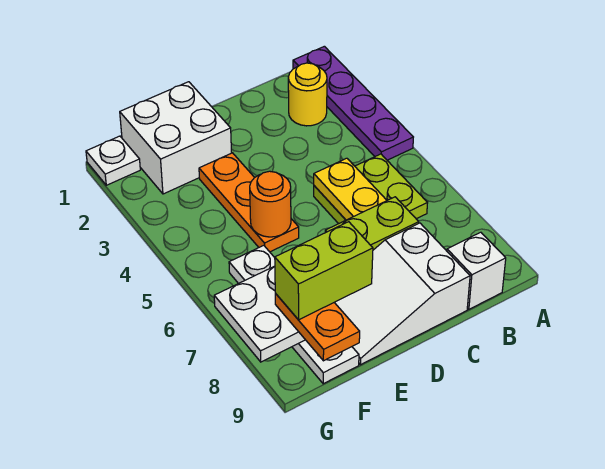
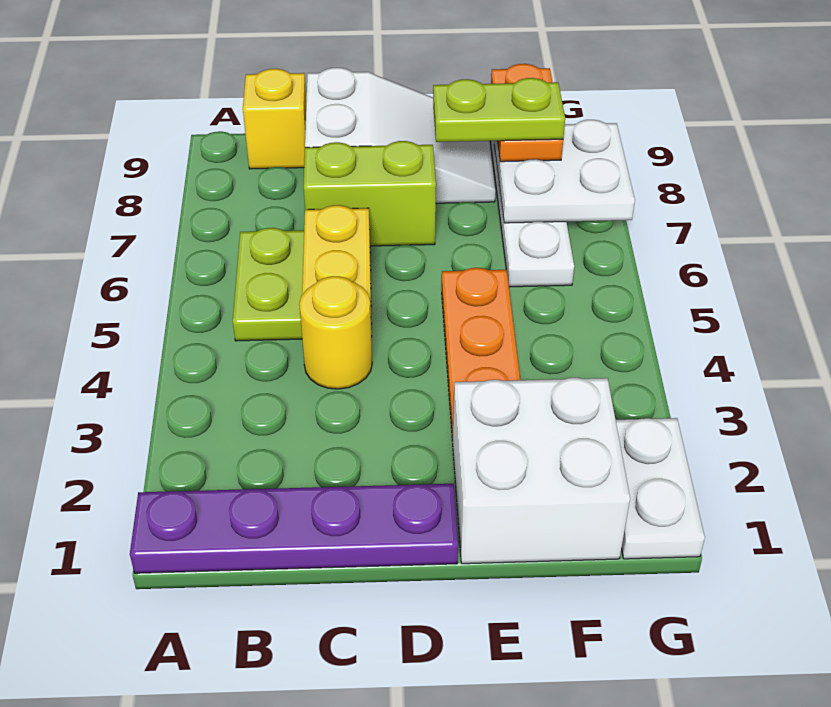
purple 1x4 plate [293,46,413,160] -> purple 1x4 plate turned to [130,484,458,573]
yellow 1x1 round brick [288,63,327,126] -> yellow 1x1 round brick moved to [299,276,372,389]
white 1x1 brick [447,232,506,309] -> yellow 1x1 brick [243,69,307,169]
orange 1x1 round brick [250,171,291,237] -> none
lime 1x2 brick [275,222,373,320] -> lime 1x2 plate [433,78,565,142]
white 1x1 plate [86,136,140,185] -> white 1x2 plate [616,418,705,559]

